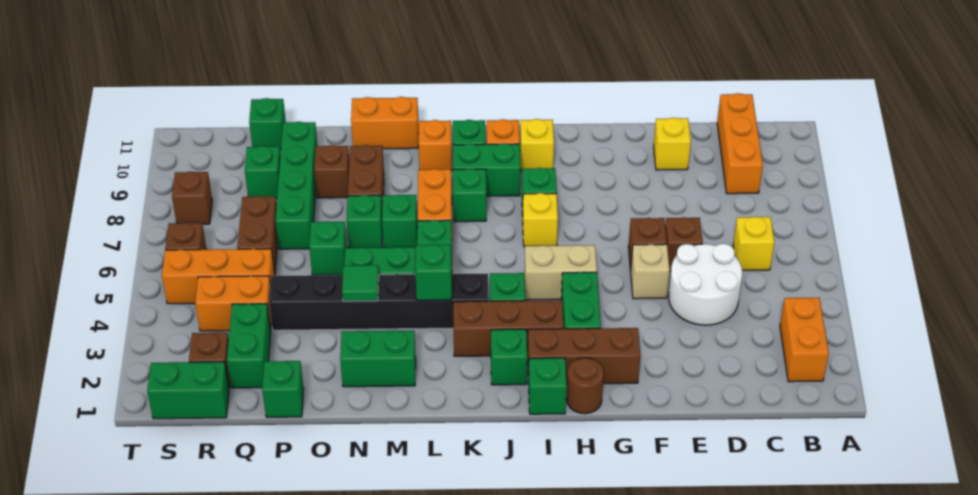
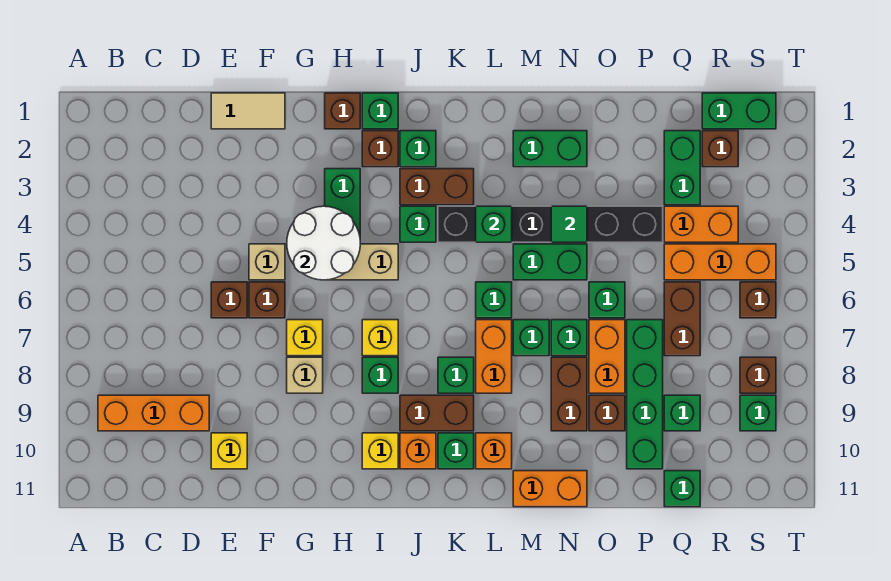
orange 1x2 brick [780,298,829,382] -> orange 1x2 brick moved to [589,320,625,393]
yellow 1x1 brick [733,217,774,270] -> yellow 1x1 brick moved to [287,320,323,356]
orange 1x3 brick [717,93,763,194] -> orange 1x3 brick turned to [98,395,209,431]
white 2x2 round brick [669,244,742,325] -> white 2x2 round brick moved to [287,206,360,280]
none -> tan 1x2 tile [211,93,285,129]
brown 1x3 brick [527,328,640,384] -> brown 1x1 brick [362,131,398,167]
none -> tan 1x1 brick [287,357,323,393]
brown 1x1 round brick [566,358,604,414] -> brown 1x1 brick [325,93,360,129]
brown 1x3 brick [453,300,564,356] -> brown 1x2 brick [400,169,474,205]
green 1x2 brick [453,143,521,196] -> brown 1x2 brick [400,395,474,431]
green 1x1 brick [262,361,304,417] -> green 1x1 brick moved to [740,395,776,431]

